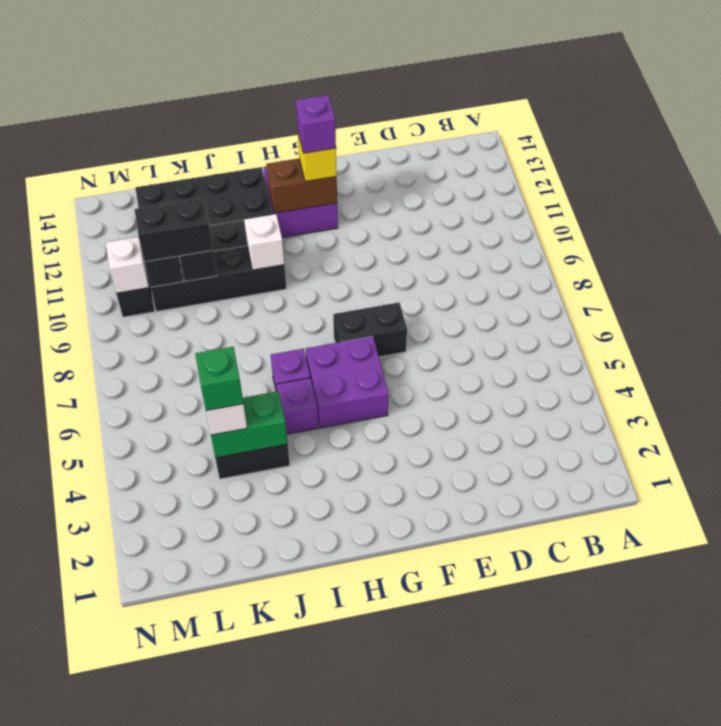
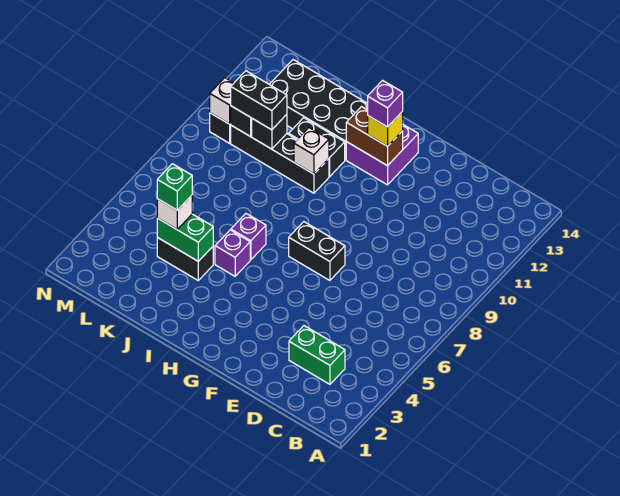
none -> green 1x2 brick [289,326,345,384]
purple 2x2 brick [306,336,389,428] -> none

